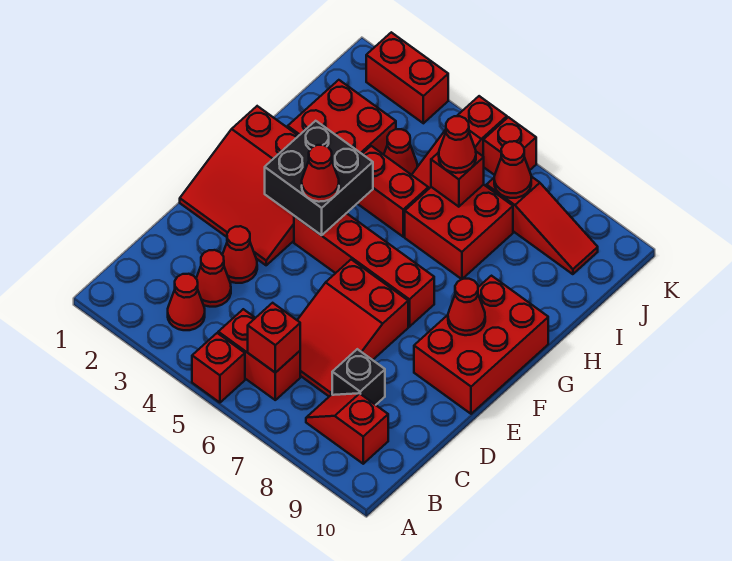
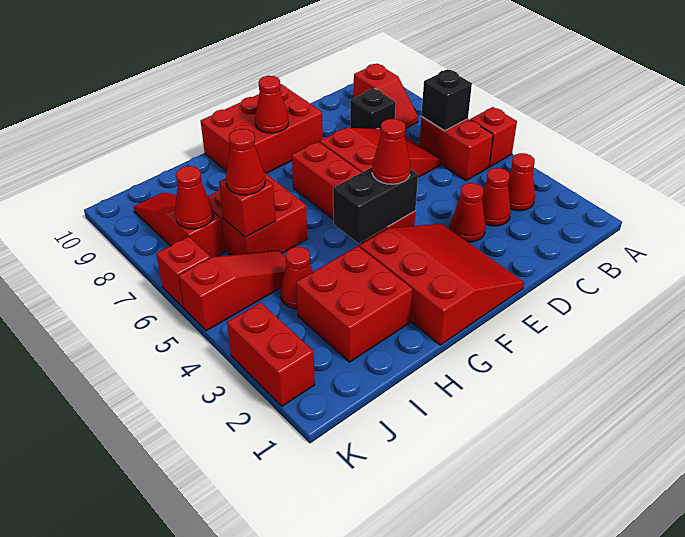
red 1x1 brick [248,303,300,373] -> black 1x1 brick [421,69,472,131]
black 2x2 brick [265,121,373,235] -> black 1x2 brick [333,167,418,243]
red 1x2 brick [357,146,428,237] -> none

